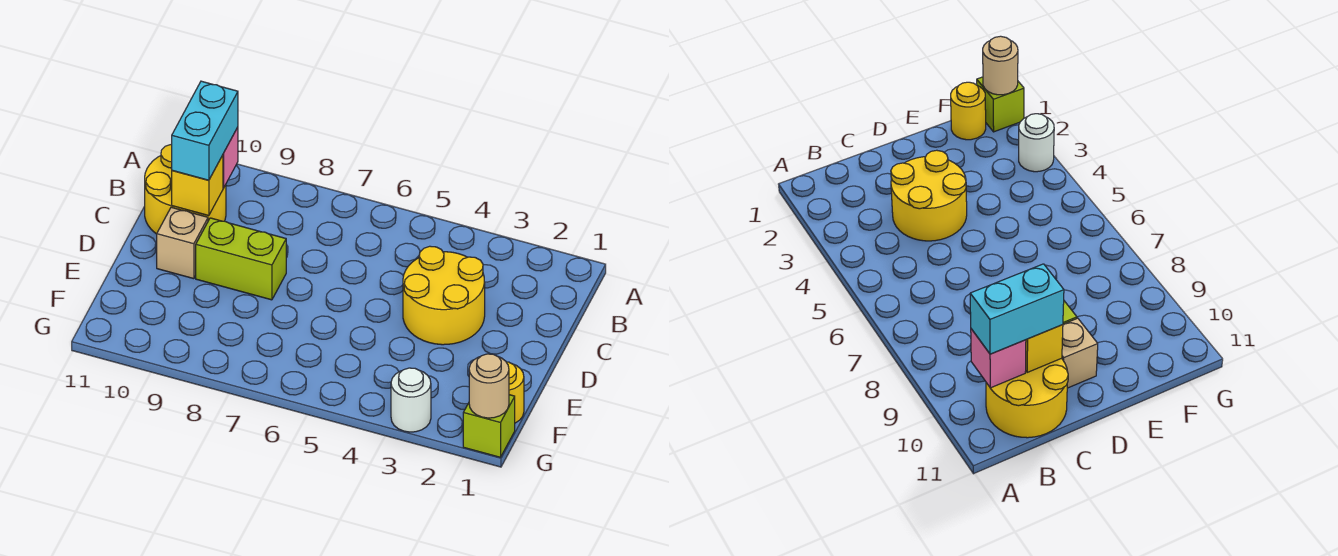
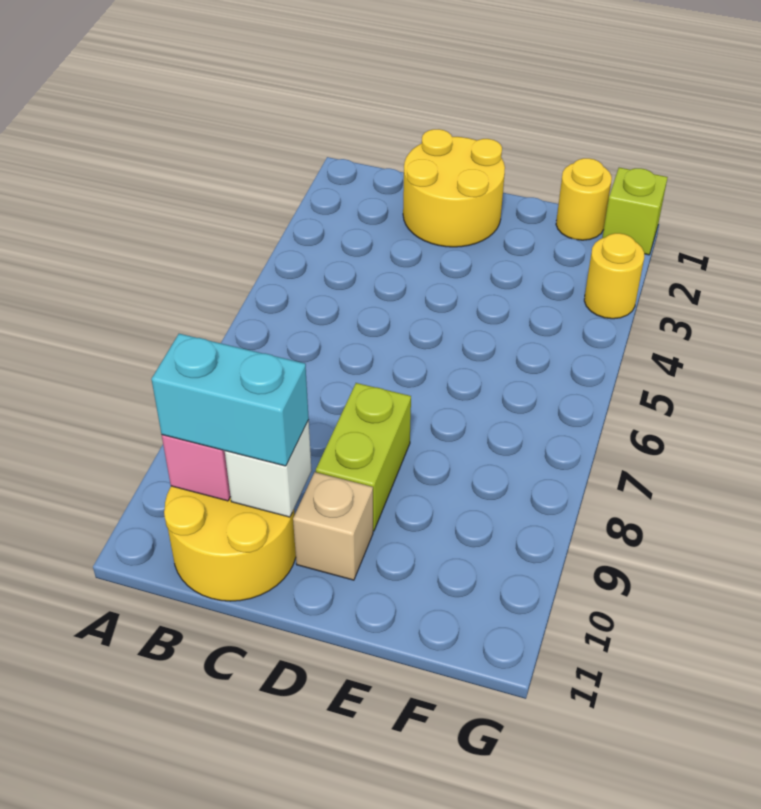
yellow 2x2 round brick [403,246,485,345] -> yellow 2x2 round brick moved to [403,129,505,247]
yellow 1x1 brick [172,155,223,216] -> white 1x1 brick [225,420,312,517]
tan 1x1 round brick [469,354,509,418] -> none
white 1x1 round brick [391,368,431,432] -> yellow 1x1 round brick [584,233,644,319]

